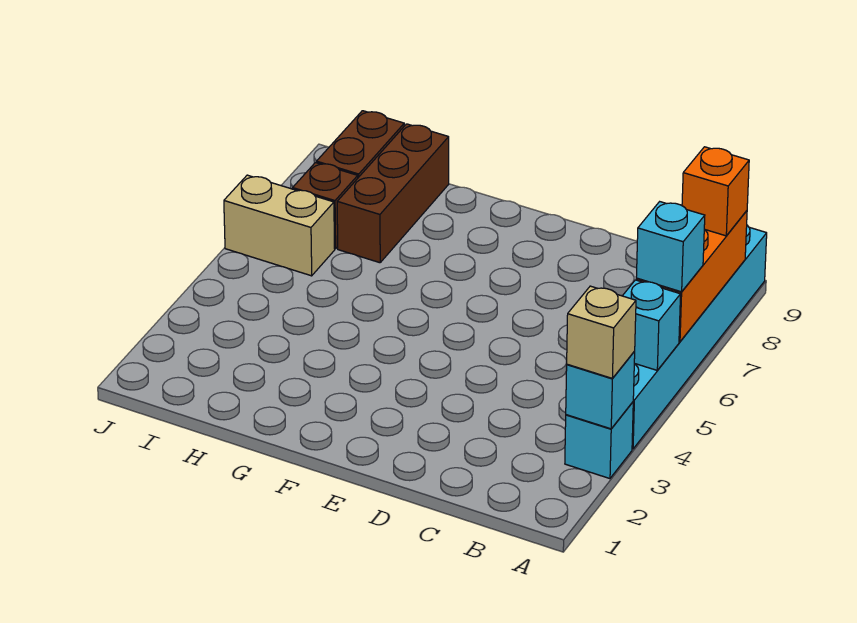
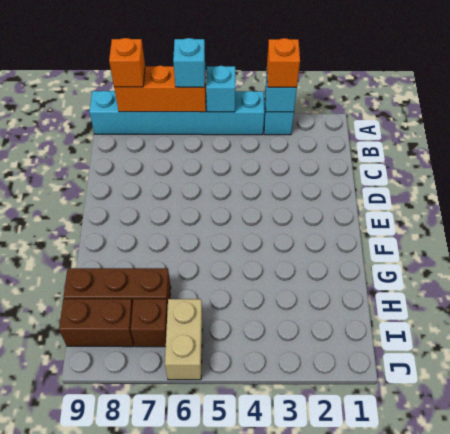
tan 1x1 brick [567,286,636,378] -> orange 1x1 brick [267,38,300,87]

